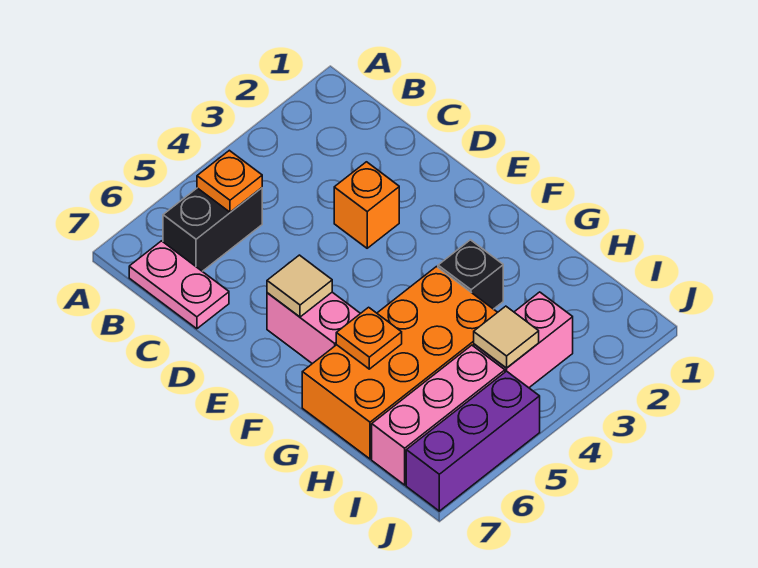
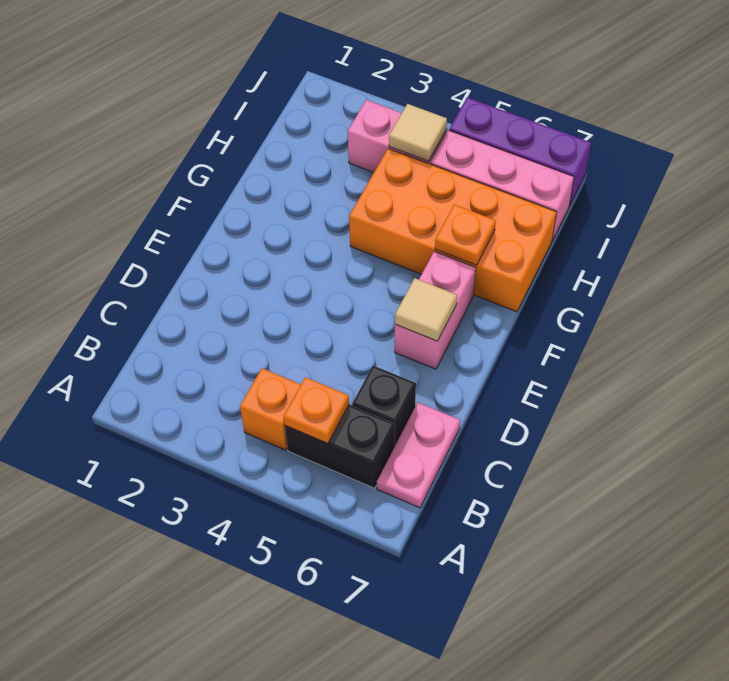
orange 1x1 brick [334,162,399,248] -> orange 1x1 brick moved to [240,368,301,450]
black 1x1 brick [438,240,503,309] -> black 1x1 brick moved to [352,366,416,445]

